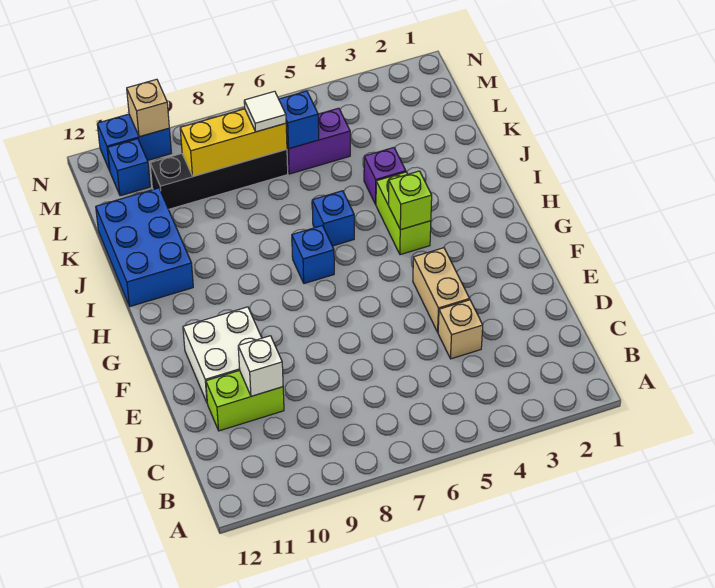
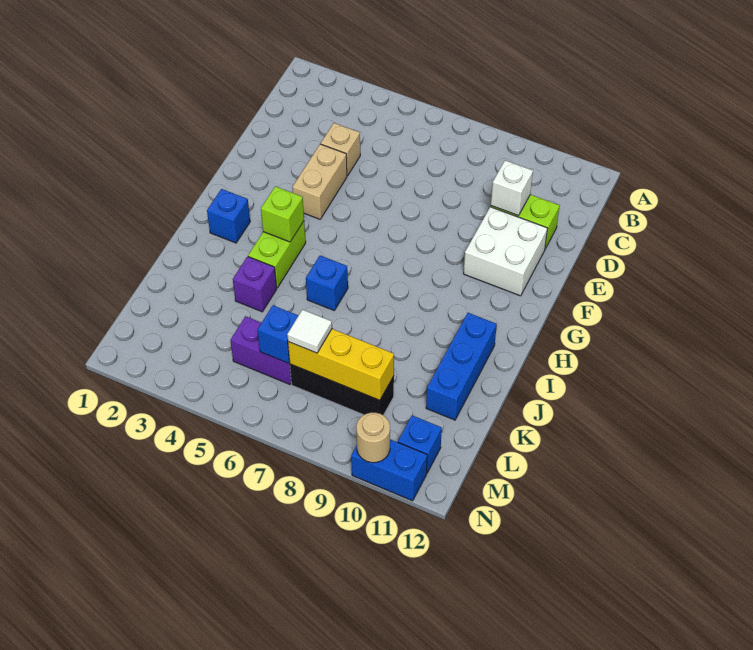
blue 1x1 brick [292,226,334,284] -> blue 1x1 brick moved to [207,189,250,243]
blue 2x3 brick [96,188,193,306] -> blue 1x3 brick [426,313,497,420]
black 1x4 brick [150,149,288,209] -> black 1x3 brick [290,364,394,415]
tan 1x1 brick [127,79,169,137] -> tan 1x1 round brick [356,413,390,463]

